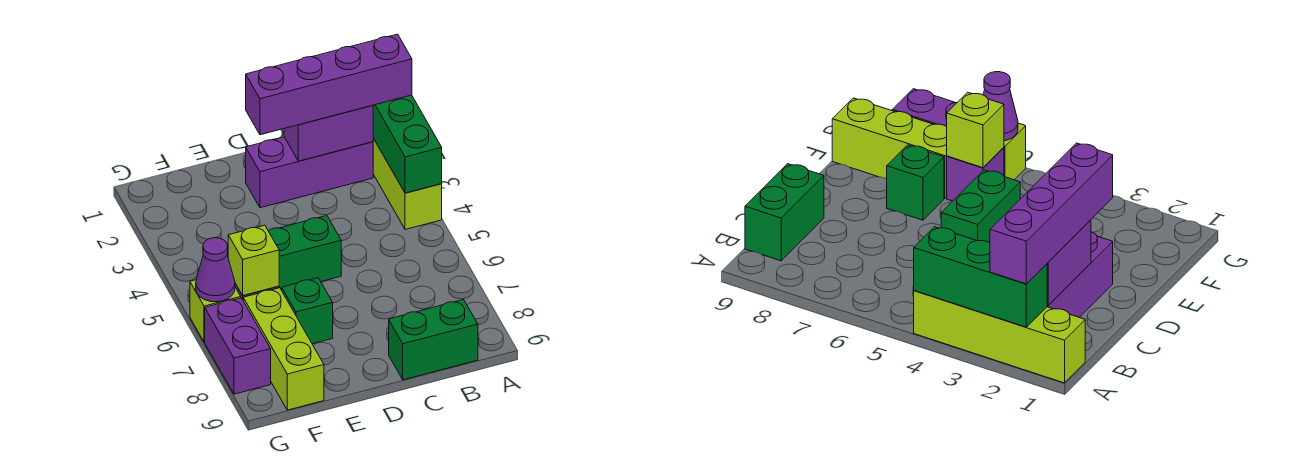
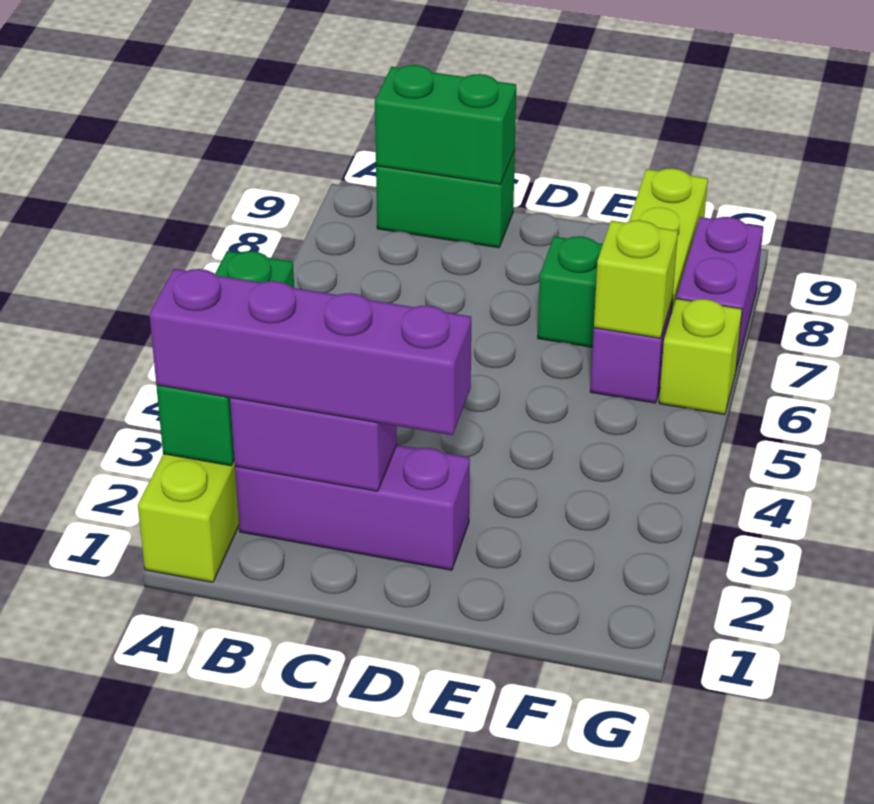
green 1x2 brick [269,216,341,290] -> green 1x2 brick moved to [375,65,516,184]
purple 1x1 cone [196,238,235,302] -> none

